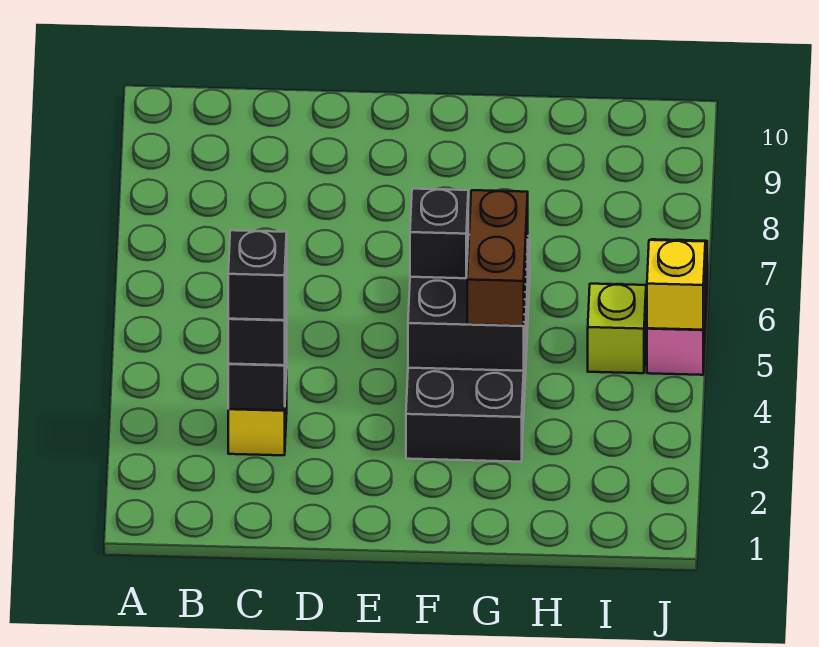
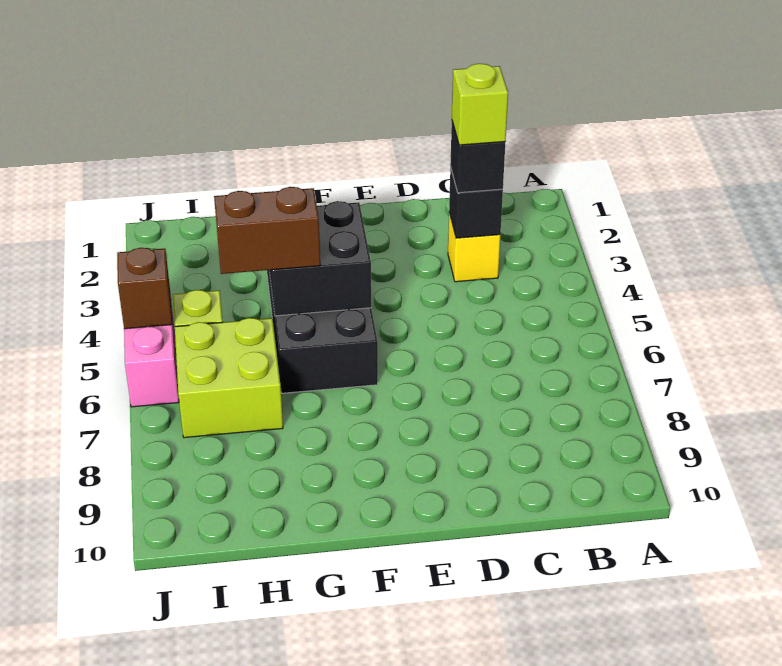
black 1x1 brick [228,230,287,320] -> lime 1x1 brick [452,64,508,145]
black 1x1 brick [410,189,468,278] -> none
brown 1x2 brick [467,190,528,326] -> brown 1x2 brick turned to [214,187,320,274]
none -> lime 2x2 brick [175,318,283,438]
yellow 1x1 brick [647,240,705,330] -> brown 1x1 brick [117,248,172,329]

